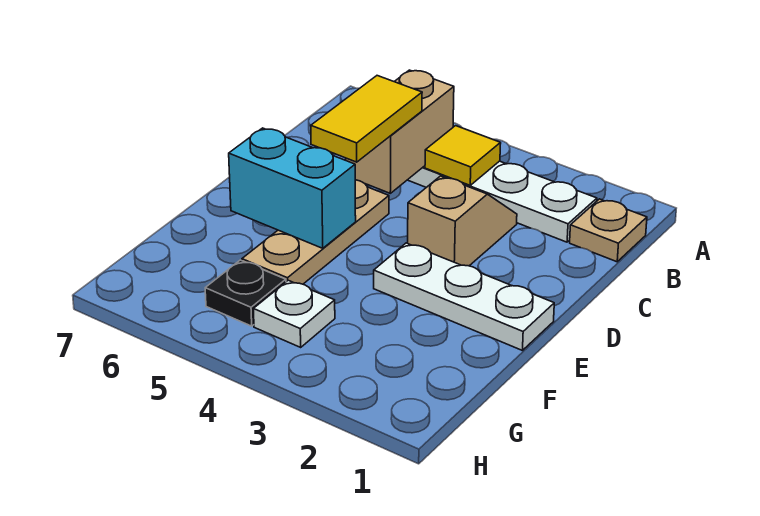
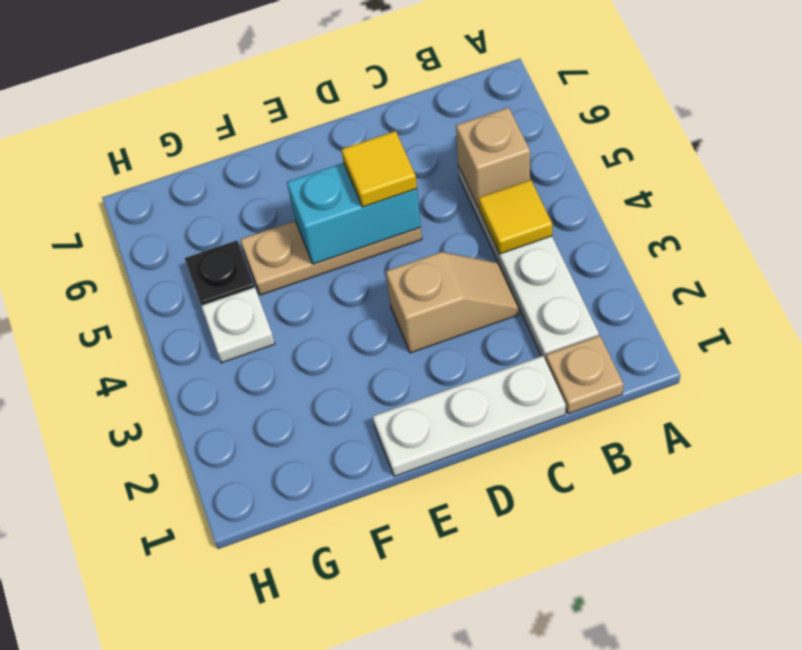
tan 1x2 brick [346,70,454,193] -> tan 1x1 brick [456,107,530,208]
yellow 1x2 tile [311,76,422,162] -> yellow 1x1 tile [341,131,417,207]
white 1x3 plate [374,243,554,350] -> white 1x3 plate turned to [373,356,566,476]
cyan 1x2 brick [229,128,356,248] -> cyan 1x2 brick turned to [287,163,421,264]

